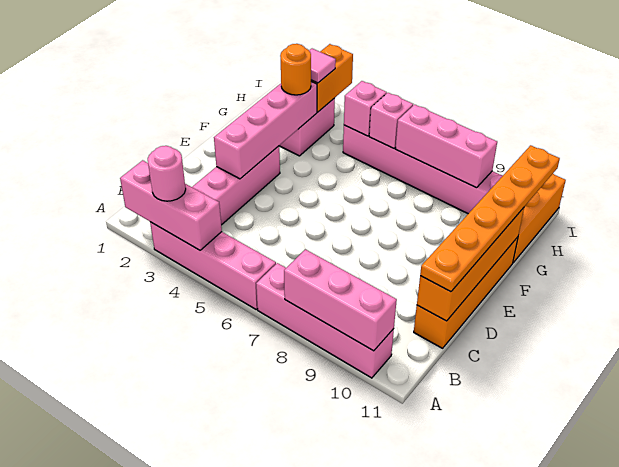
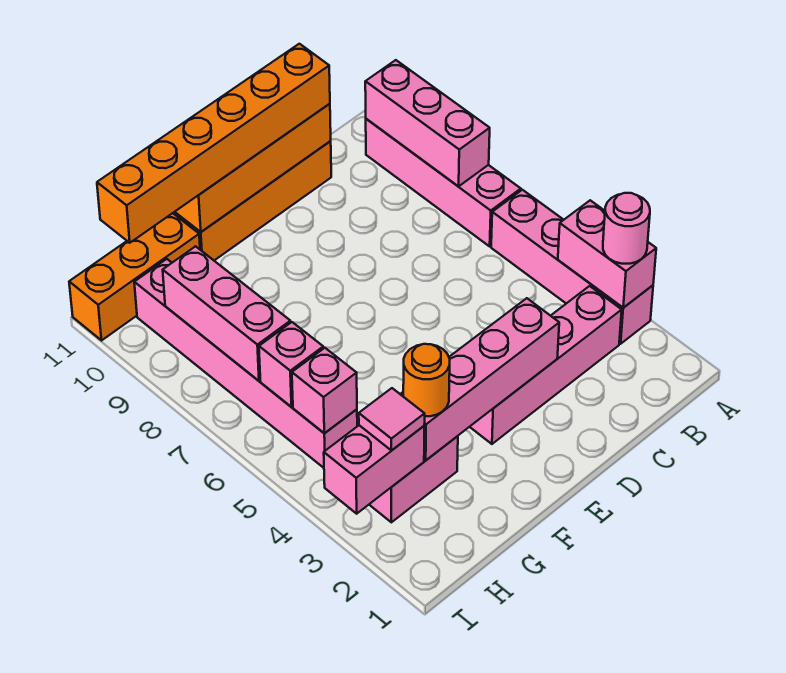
pink 1x3 brick [120,160,222,250] -> pink 1x2 brick [558,200,656,308]
orange 1x6 plate [420,145,560,292] -> orange 1x6 brick [97,44,330,243]
orange 1x2 brick [311,44,353,112] -> pink 1x2 brick [324,425,424,514]

